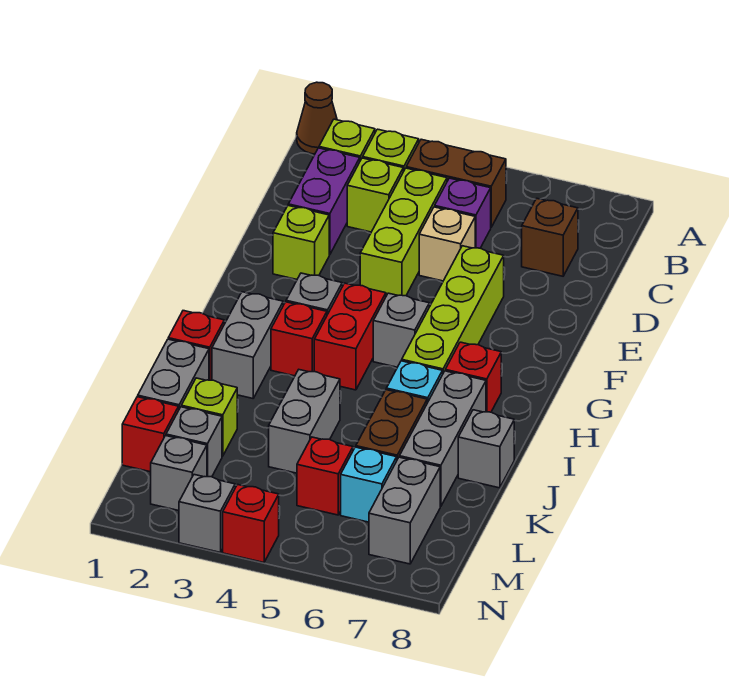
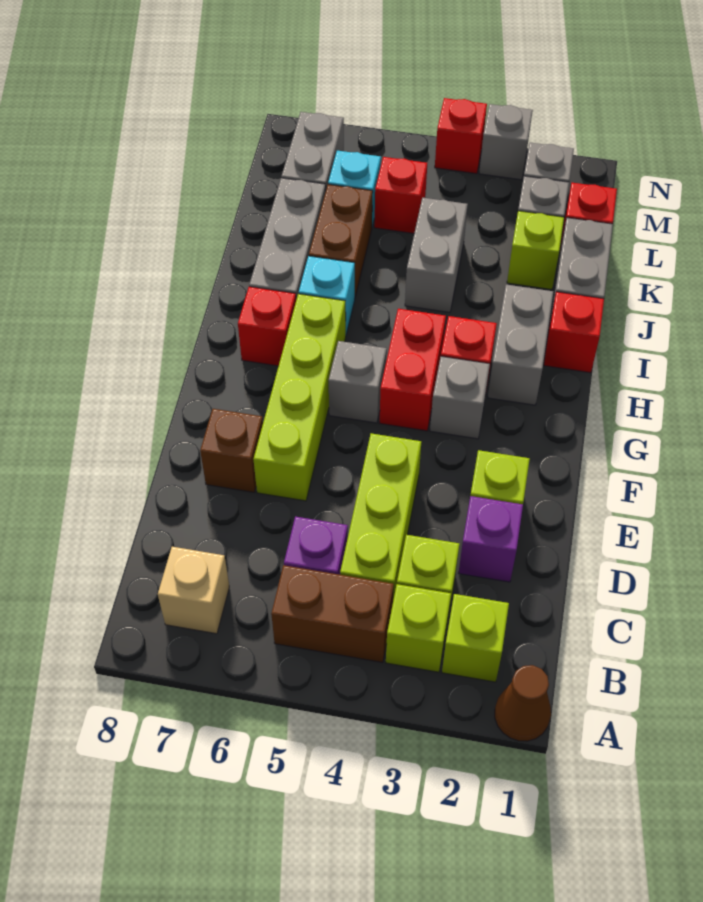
purple 1x2 brick [288,148,360,255] -> purple 1x1 brick [459,496,523,582]
brown 1x1 brick [522,198,578,276] -> brown 1x1 brick moved to [200,409,263,492]
tan 1x1 brick [419,207,475,281] -> tan 1x1 brick moved to [158,547,229,634]
grey 1x1 brick [458,410,514,488] -> none

